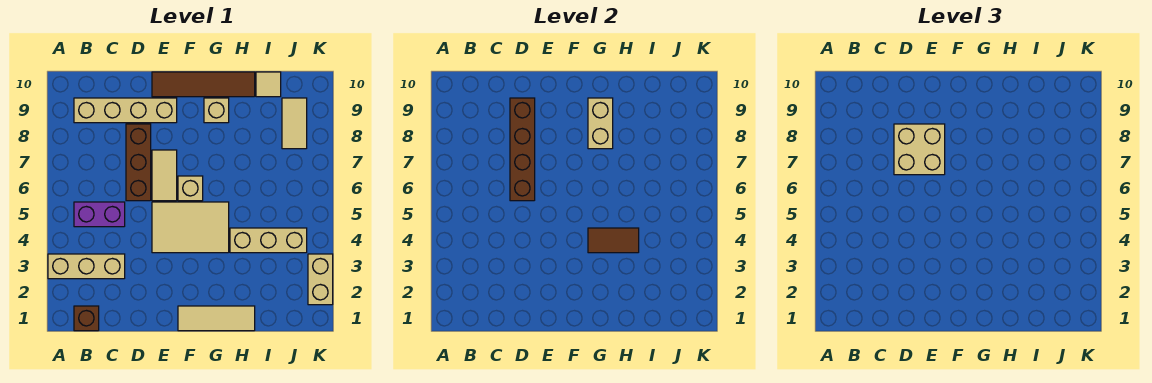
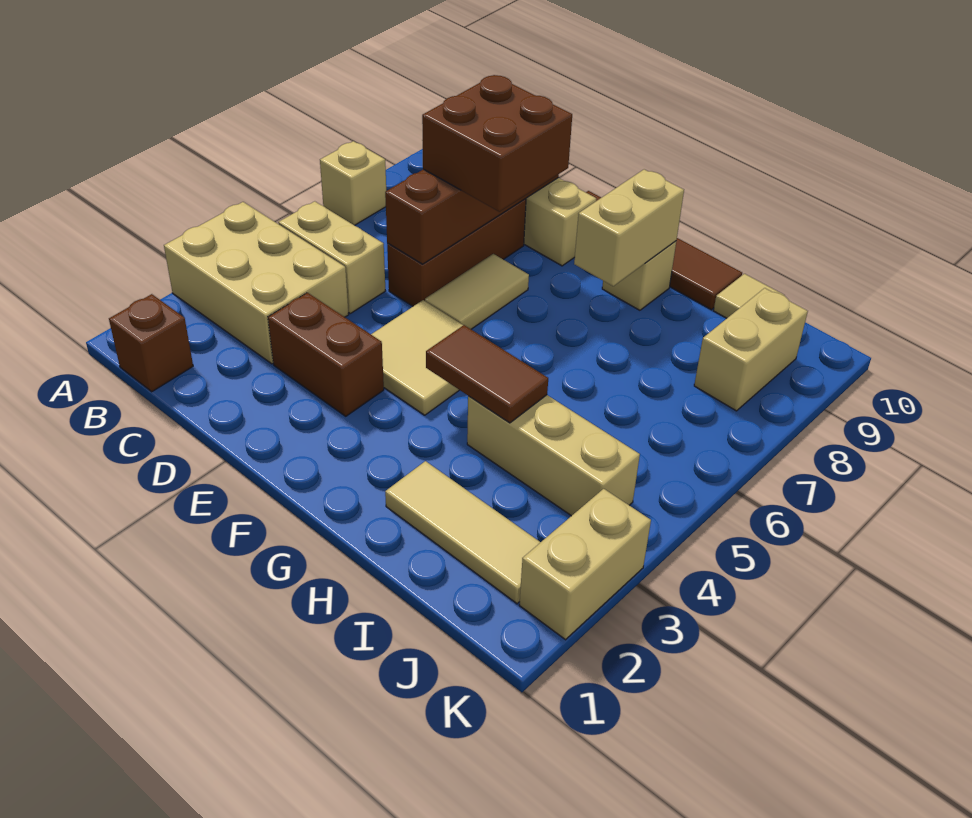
tan 1x3 brick [48,254,125,279] -> tan 2x3 brick [164,202,349,364]
purple 1x2 brick [74,202,125,227] -> tan 1x2 brick [278,201,385,313]
none -> brown 1x2 brick [268,293,384,416]
tan 2x2 brick [894,124,945,175] -> brown 2x2 brick [422,75,572,212]
tan 2x3 tile [152,202,229,253] -> tan 2x2 tile [371,300,463,415]
tan 1x3 tile [178,306,255,331] -> tan 1x3 tile moved to [385,461,540,604]
tan 1x1 brick [178,176,203,201] -> tan 1x1 brick moved to [320,141,386,225]
tan 1x2 tile [282,98,307,149] -> tan 1x2 brick [694,288,808,411]

